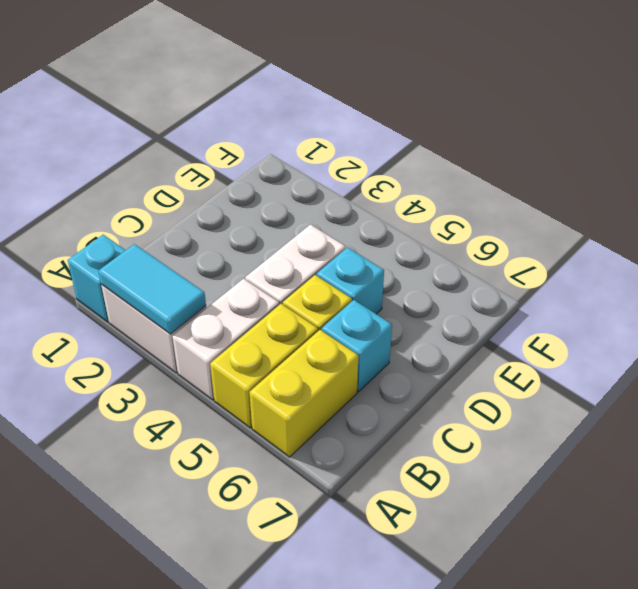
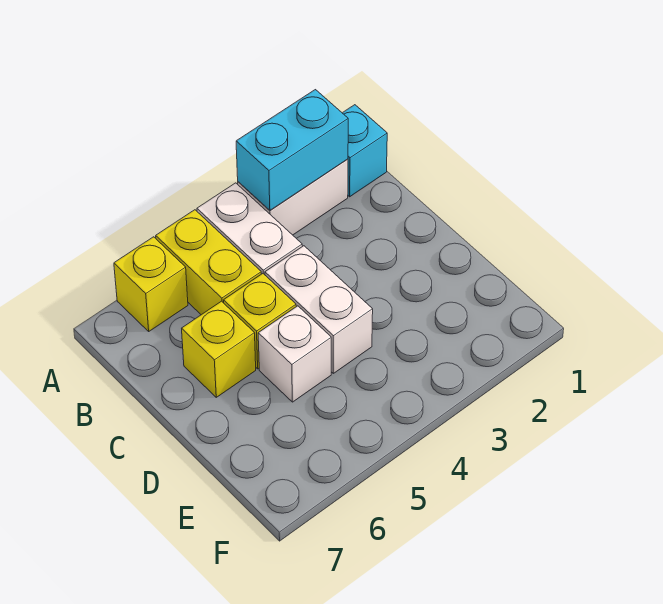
cyan 1x2 tile [98,244,206,334] -> cyan 1x2 brick [236,90,348,210]
yellow 1x2 brick [249,330,358,457] -> yellow 1x1 brick [114,237,188,331]
cyan 1x1 brick [322,300,392,392] -> yellow 1x1 brick [182,301,256,397]
cyan 1x1 brick [317,247,384,314] -> white 1x1 brick [258,306,331,402]

